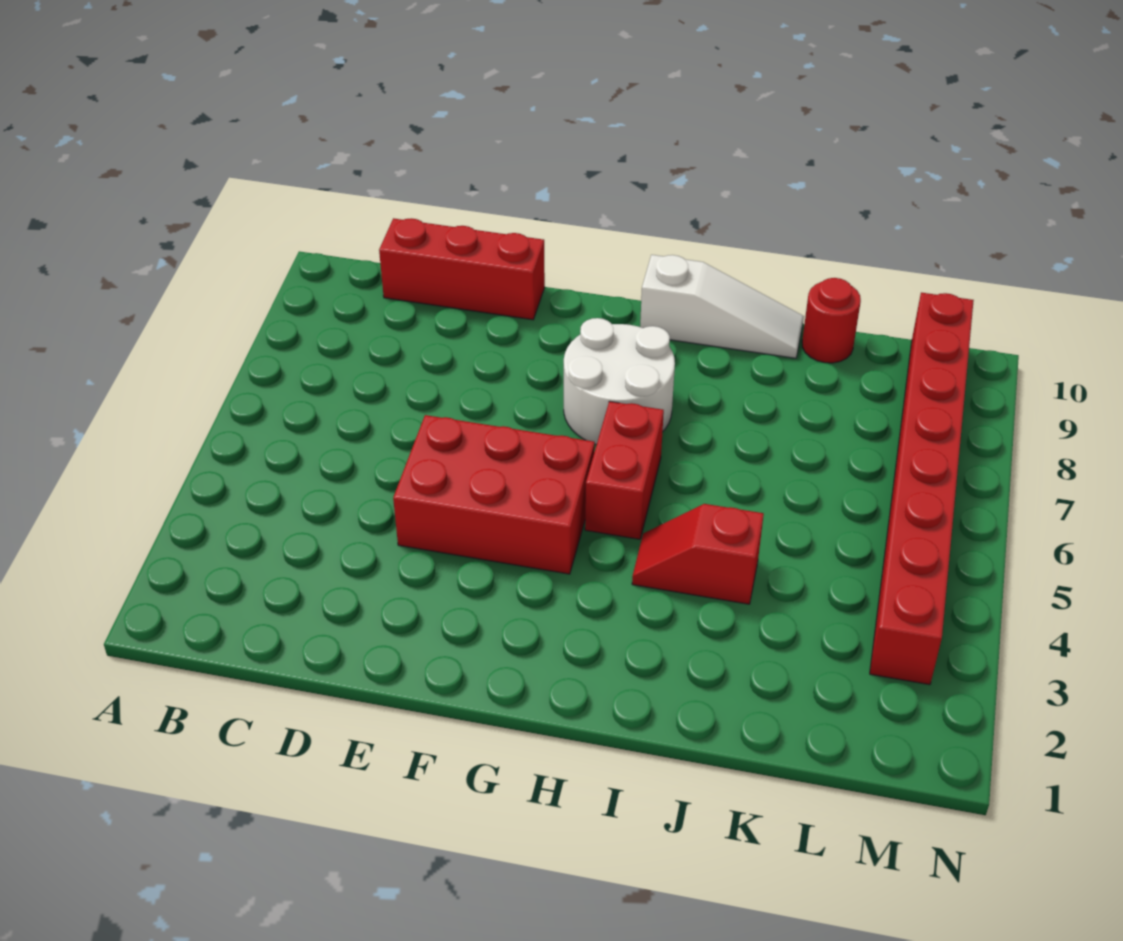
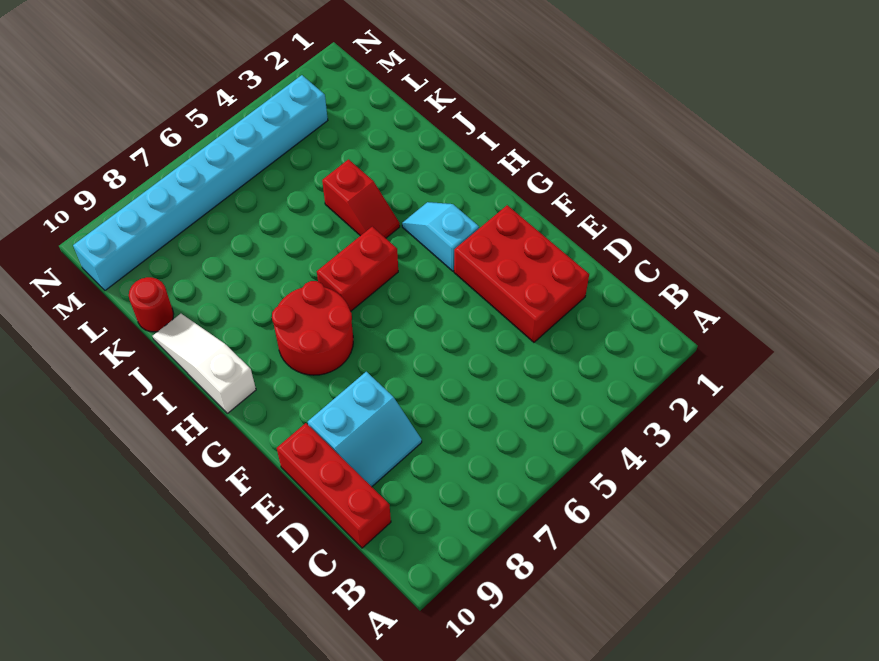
none -> cyan 2x2 slope [308,372,422,487]
red 2x3 brick [393,415,595,574] -> red 2x3 brick moved to [454,205,589,342]
none -> cyan 1x2 slope [402,202,479,271]
white 2x2 round brick [564,318,675,445] -> red 2x2 round brick [272,281,353,375]
red 1x8 brick [870,293,974,685] -> cyan 1x8 brick [73,75,328,290]

